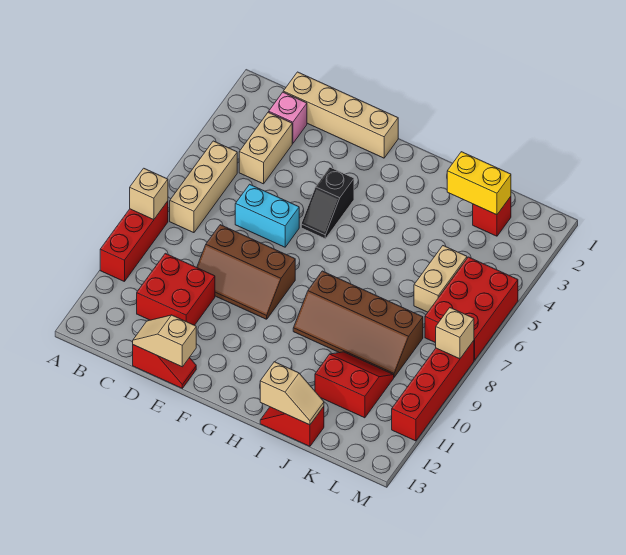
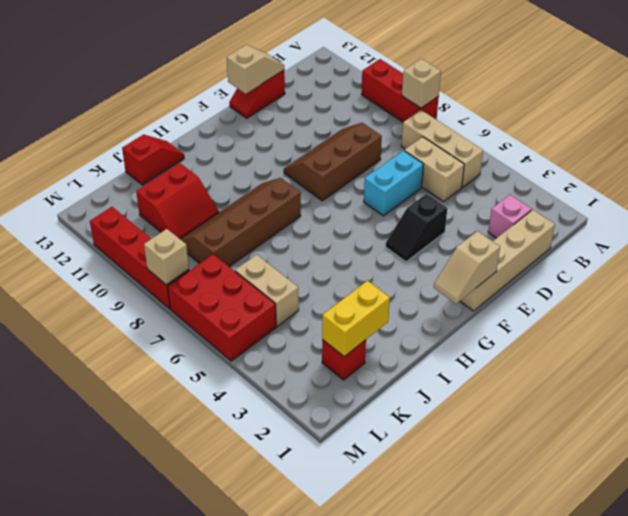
tan 1x2 brick [239,112,292,184] -> tan 1x2 brick moved to [404,137,464,202]
red 2x2 brick [137,253,215,325] -> none
black 1x2 slope [301,167,354,239] -> black 1x2 slope turned to [386,194,447,262]
tan 1x2 slope [260,362,324,425] -> tan 1x2 slope moved to [434,231,500,304]

